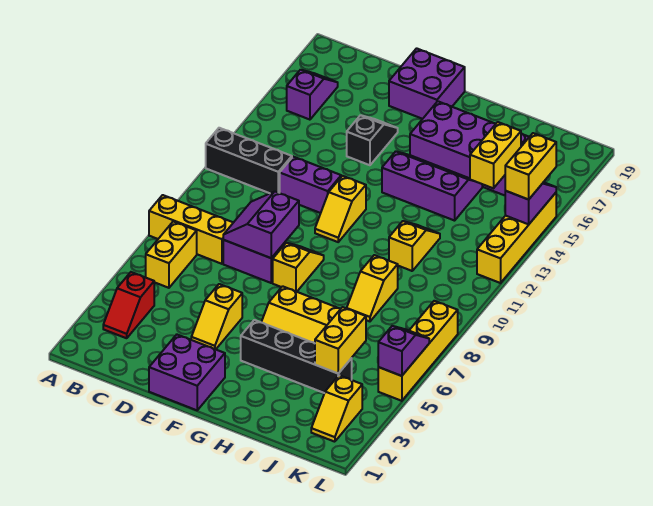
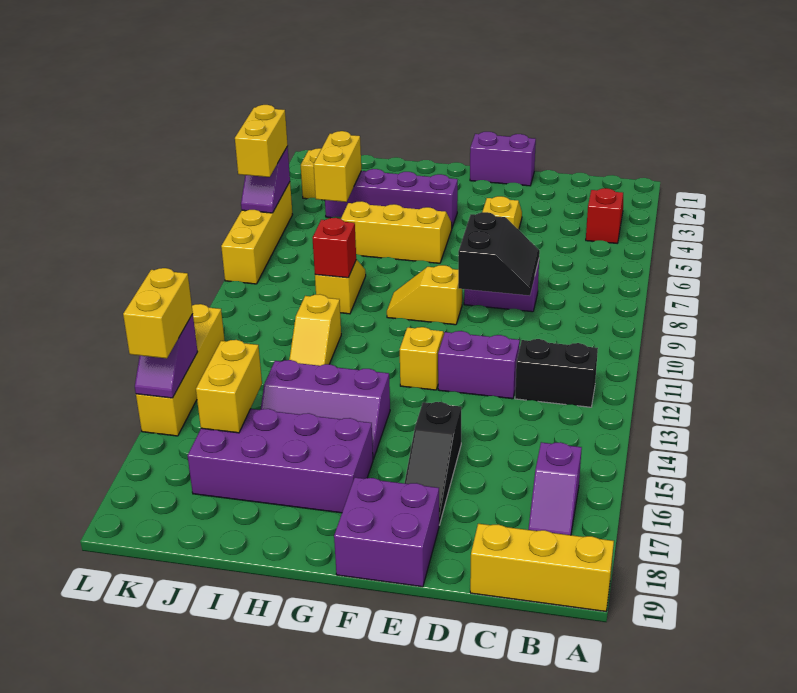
yellow 1x3 brick [149,195,233,264] -> yellow 1x3 brick moved to [470,524,614,612]
black 1x3 brick [206,128,292,193] -> black 1x2 brick [515,339,598,407]
yellow 1x2 brick [146,221,197,288] -> yellow 1x2 brick moved to [235,105,288,177]
purple 2x2 slope [223,192,299,258] -> black 2x2 slope [458,212,540,296]
purple 2x2 brick [149,335,225,410] -> purple 1x2 brick [470,132,536,186]
black 1x2 slope [347,115,398,165] -> black 1x3 slope [405,402,462,525]
yellow 1x2 slope [273,243,324,292] -> yellow 1x2 slope turned to [387,265,462,325]
black 1x4 brick [241,320,352,393] -> purple 1x4 brick [325,169,458,227]
none -> red 1x1 brick [313,218,356,278]

